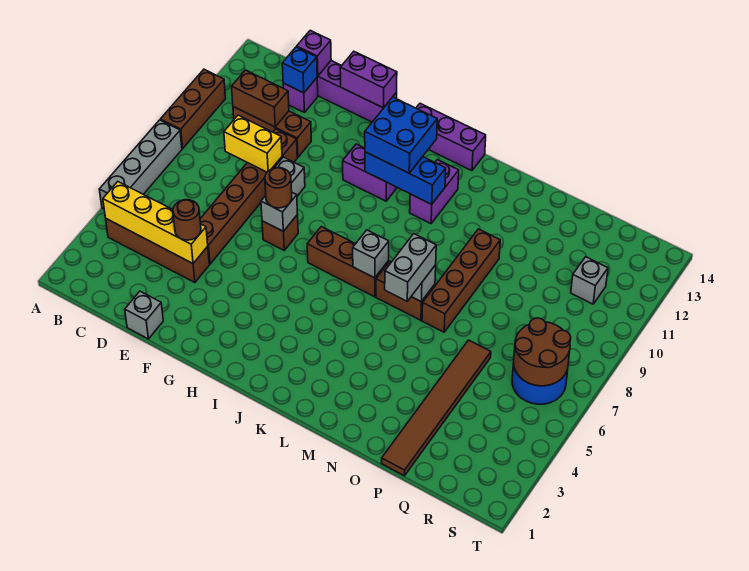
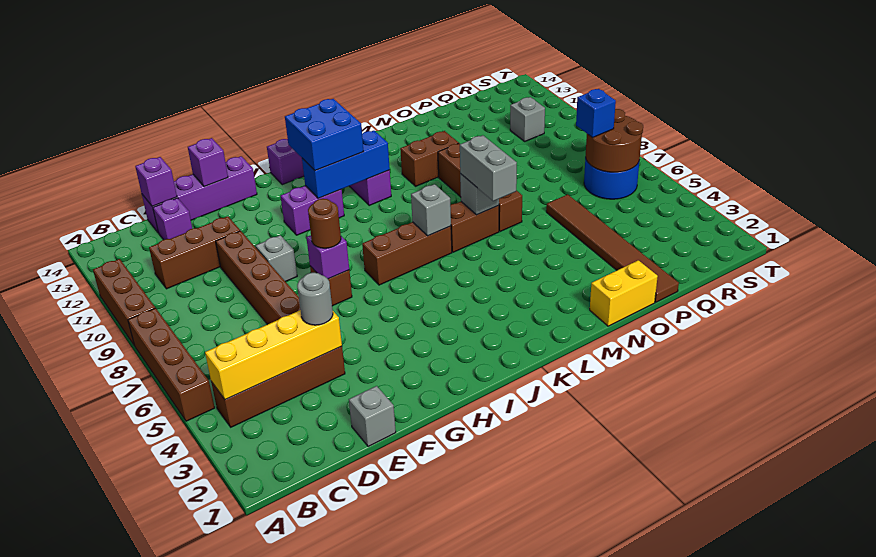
grey 1x4 brick [99,120,182,209] -> brown 1x4 brick [128,308,215,421]
brown 1x2 brick [232,70,289,127] -> brown 1x2 brick moved to [400,131,458,186]
yellow 1x2 brick [224,115,282,172] -> yellow 1x2 brick moved to [590,260,658,326]
blue 1x1 brick [282,47,317,93] -> blue 1x1 brick moved to [576,89,616,138]
brown 1x1 round brick [173,200,201,240] -> grey 1x1 round brick [297,273,333,325]
purple 1x2 brick [340,52,397,108] -> purple 1x1 brick [188,138,228,187]
grey 1x1 brick [261,193,297,232] -> purple 1x1 brick [306,235,349,279]

